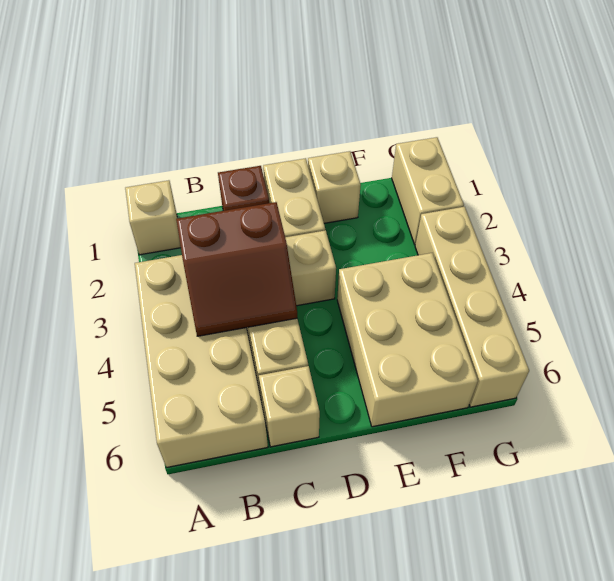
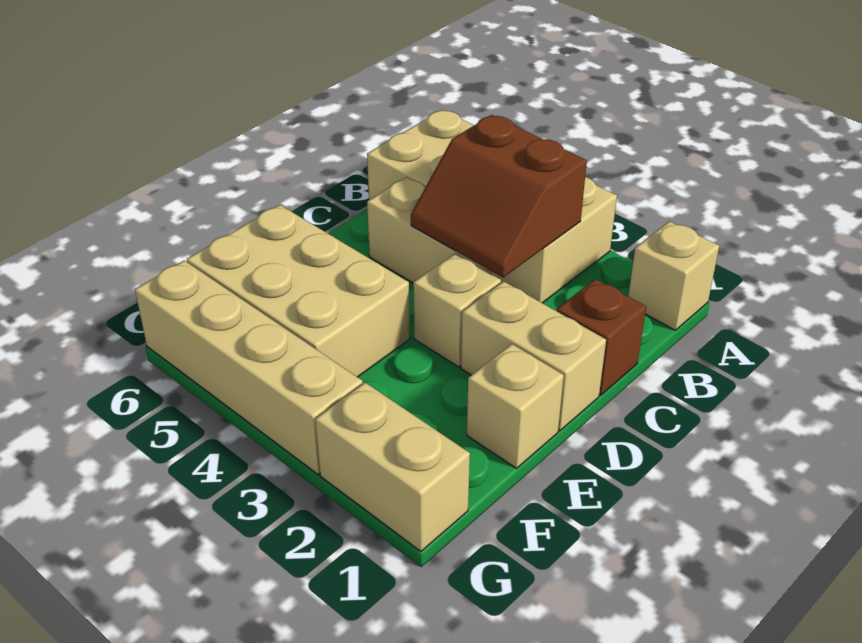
brown 2x2 slope [176,202,297,336] -> brown 2x2 slope turned to [411,115,587,277]
tan 1x1 brick [259,366,320,447] -> none

